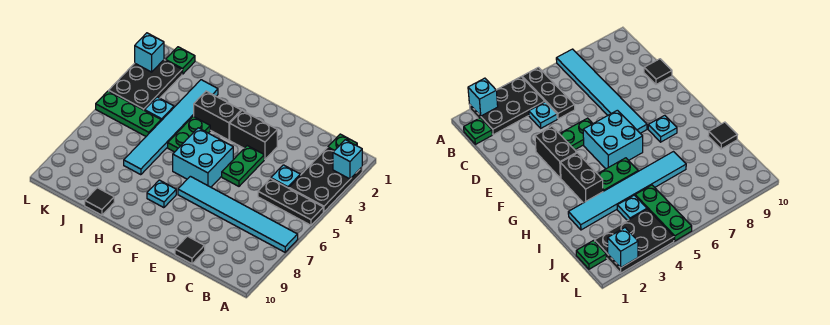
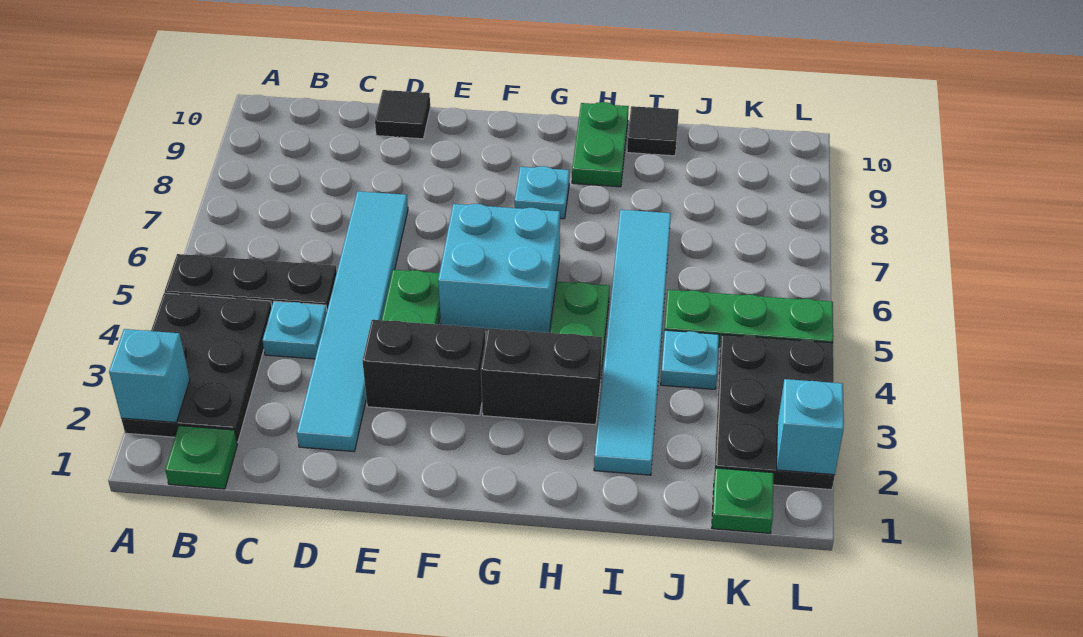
cyan 1x6 tile [178,176,298,252] -> cyan 1x6 tile turned to [297,191,408,452]
none -> green 1x2 plate [572,102,629,187]

